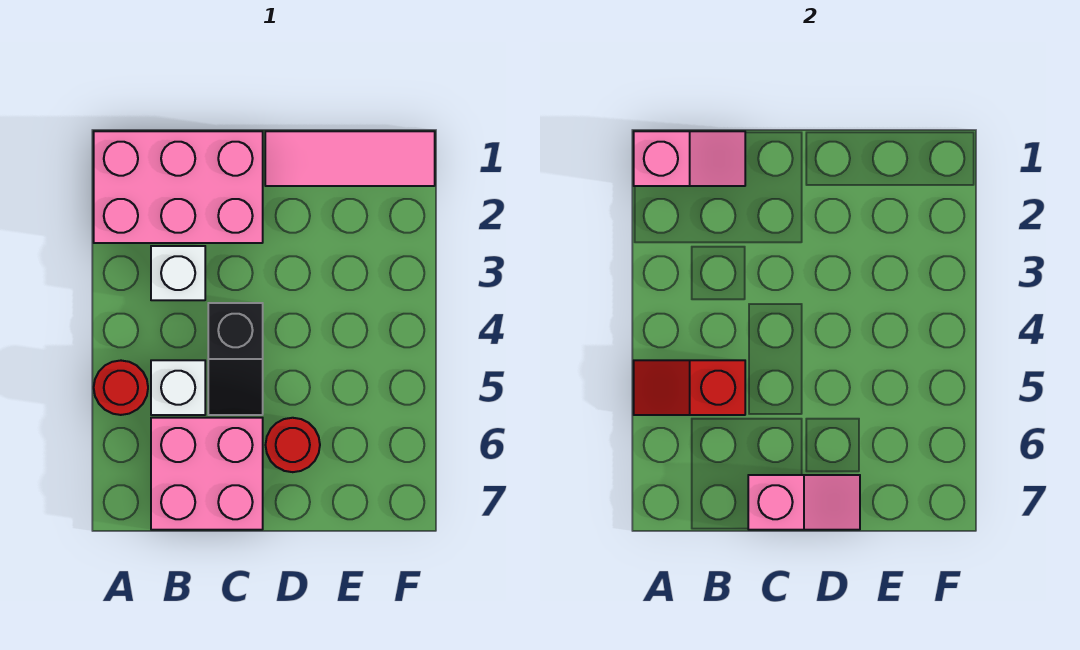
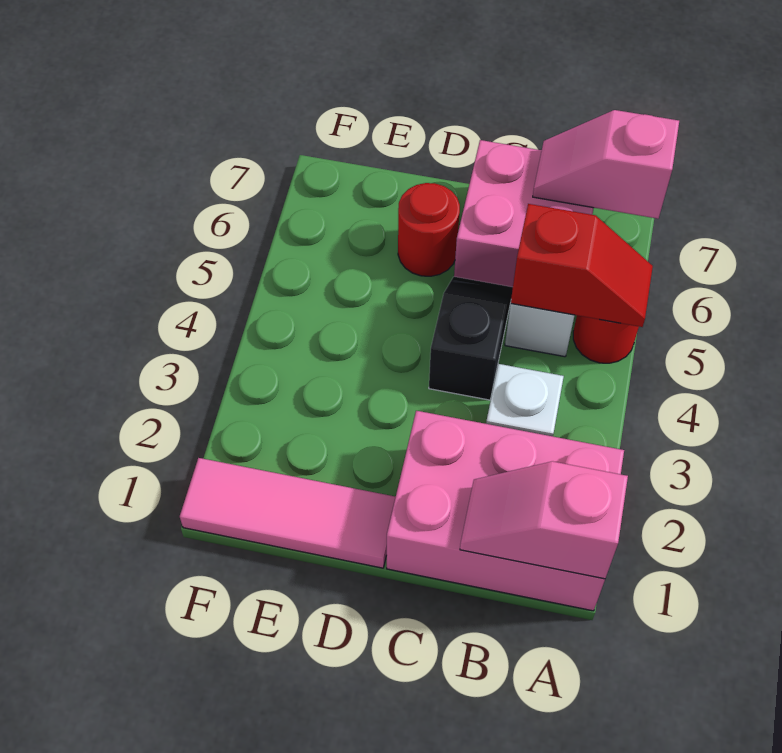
pink 1x2 slope [748,475,860,530] -> pink 1x2 slope moved to [533,110,679,219]

